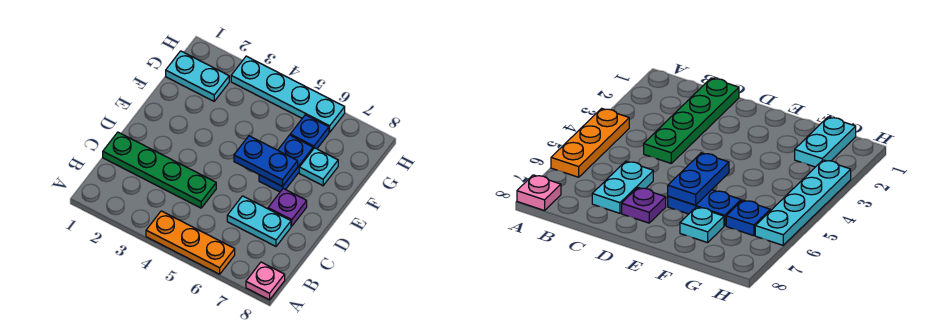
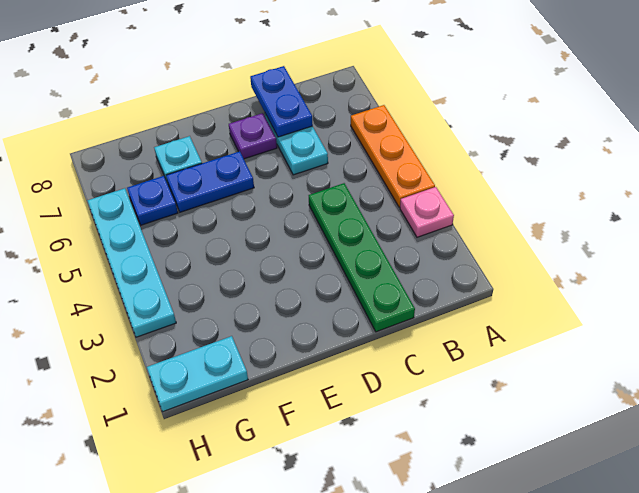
pink 1x1 plate [246,262,285,300] -> pink 1x1 plate moved to [400,187,454,237]
blue 1x2 plate [234,136,298,186] -> blue 1x2 plate moved to [250,66,313,137]
cyan 1x2 plate [166,51,229,101] -> cyan 1x2 plate turned to [147,336,248,412]

